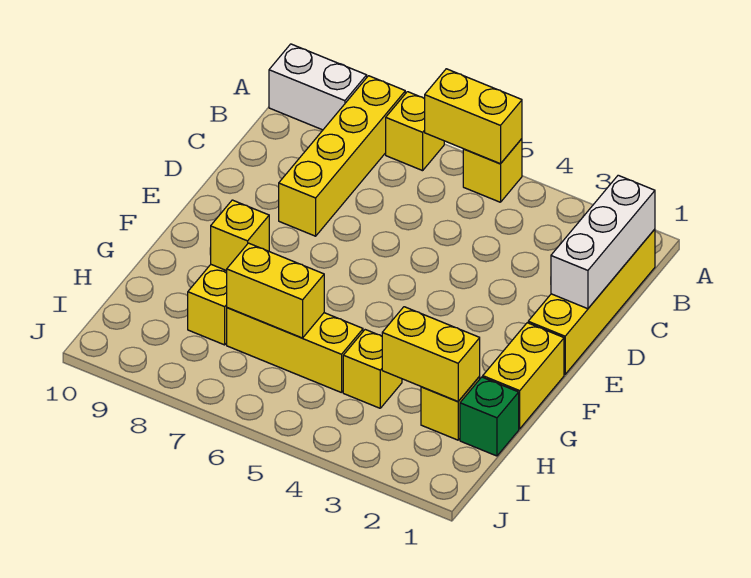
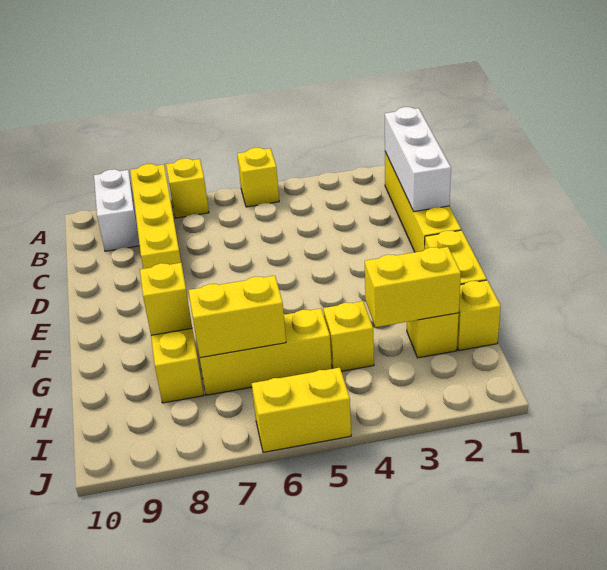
yellow 1x2 brick [425,69,522,164] -> yellow 1x2 brick moved to [252,368,351,452]
white 1x2 brick [269,44,367,130] -> white 1x2 brick turned to [94,169,140,251]
green 1x1 brick [460,377,519,456] -> yellow 1x1 brick [457,280,501,350]

